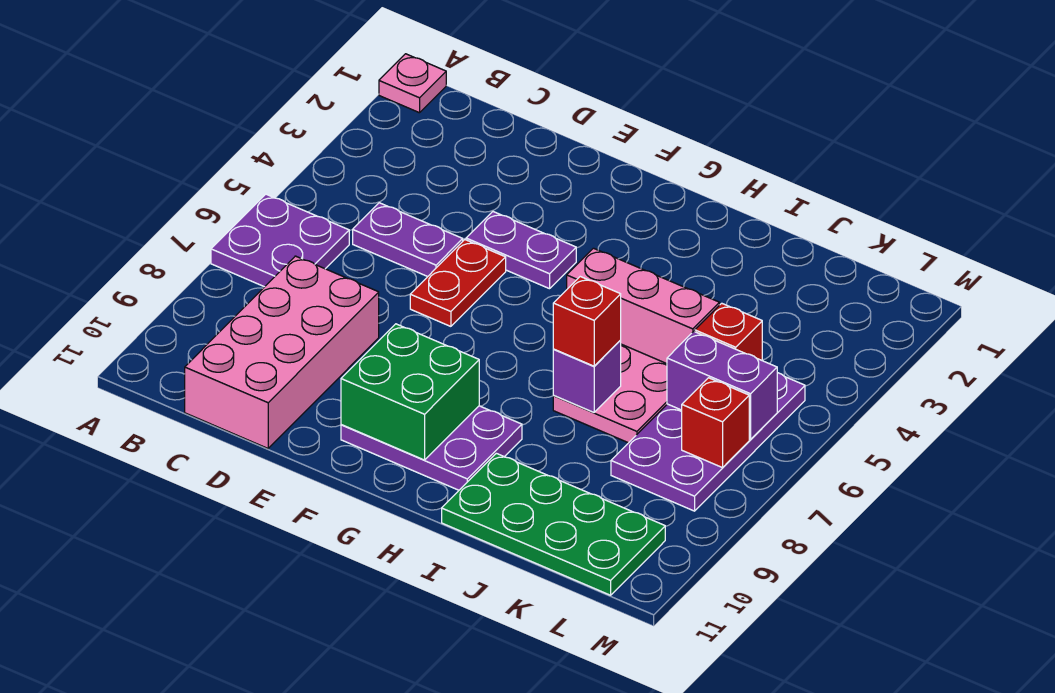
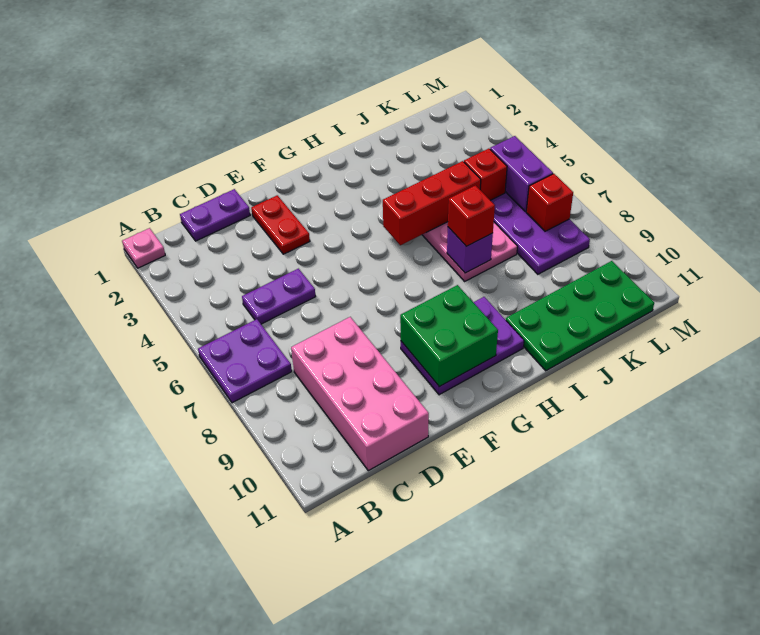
purple 1x2 plate [466,212,576,289] -> purple 1x2 plate moved to [180,189,250,241]
red 1x2 plate [410,240,506,326] -> red 1x2 plate moved to [251,195,310,254]
pink 1x3 brick [567,248,720,364] -> red 1x3 brick [383,161,481,245]
purple 1x2 brick [667,331,777,440] -> purple 1x2 brick turned to [490,136,553,212]

